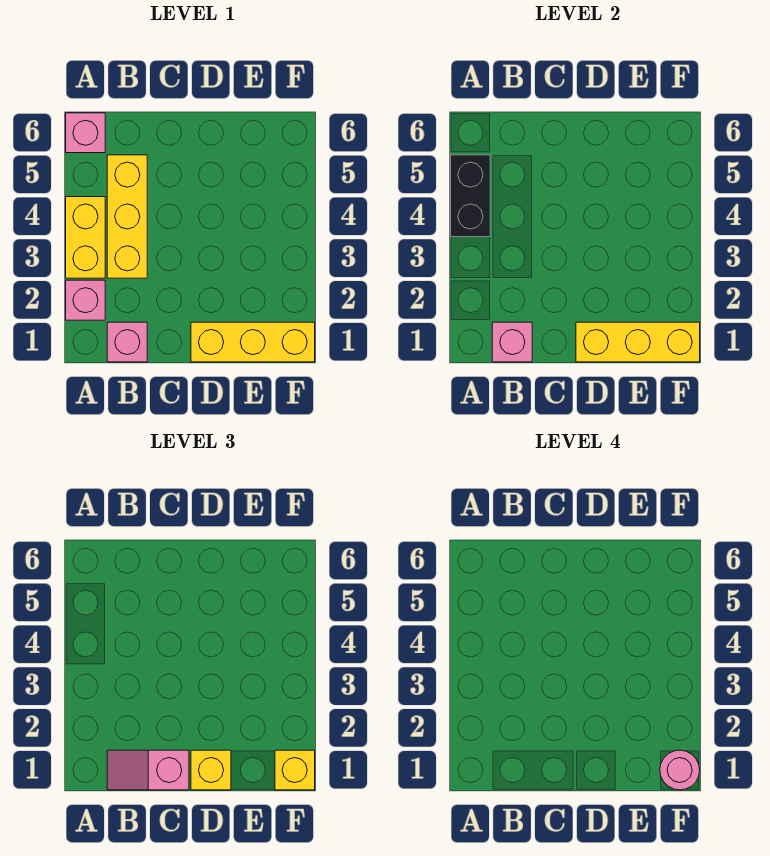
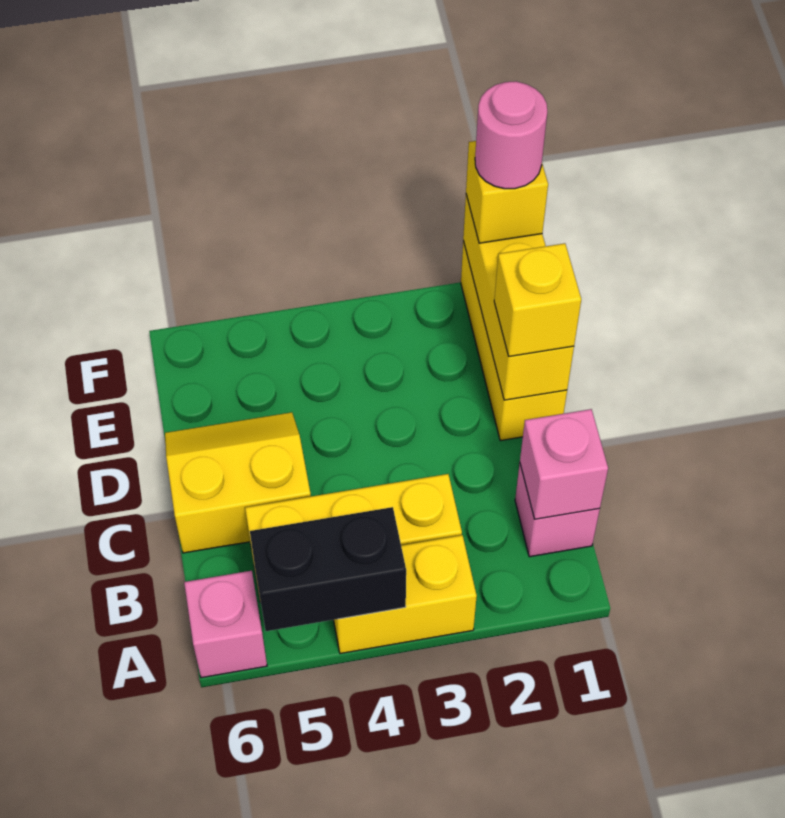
pink 1x1 brick [66,280,105,320] -> none
pink 1x2 slope [107,750,189,790] -> none
none -> yellow 2x2 slope [165,412,311,553]

